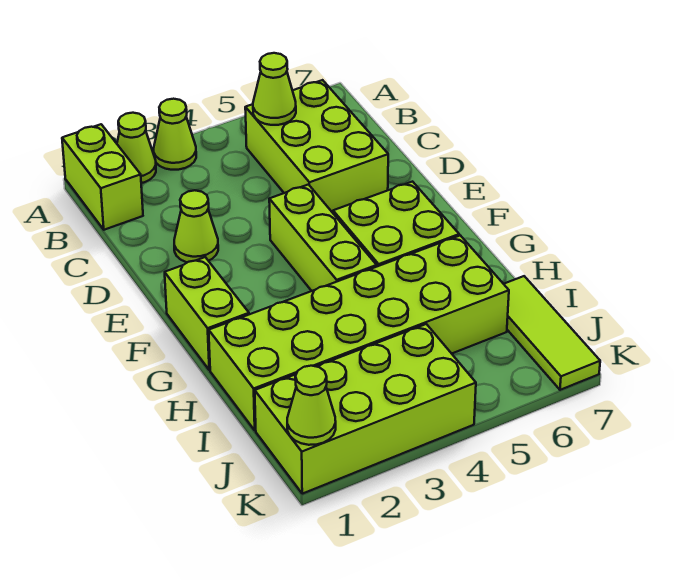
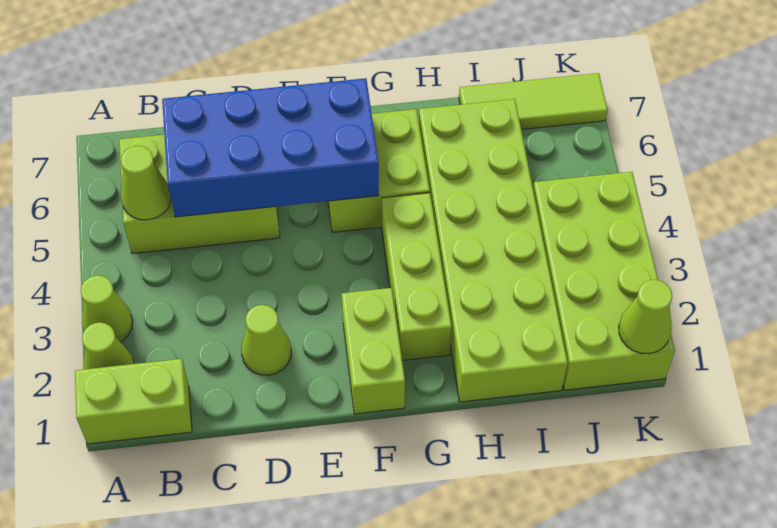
none -> blue 2x4 brick [162,78,379,217]
lime 1x3 brick [269,185,377,291] -> lime 1x3 brick turned to [382,193,452,360]
lime 1x2 brick [165,257,249,370] -> lime 1x2 brick turned to [342,288,405,414]

